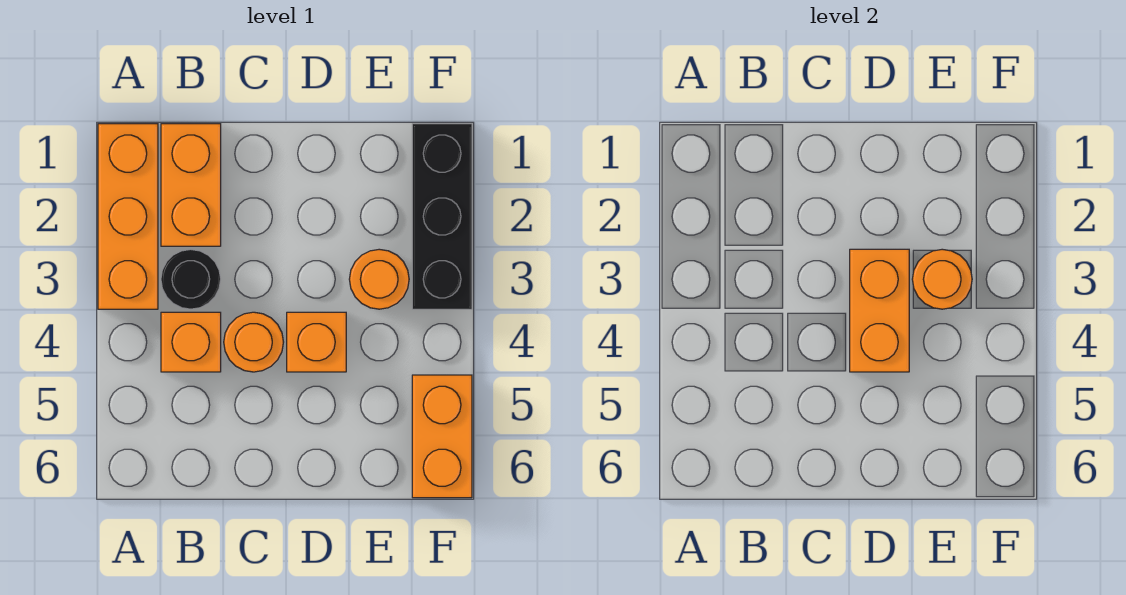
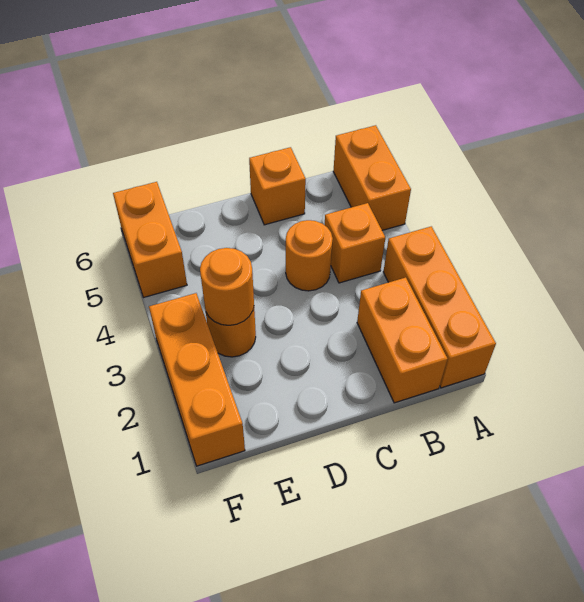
black 1x1 round brick [161,249,221,309] -> none
orange 1x2 brick [850,249,909,372] -> orange 1x2 brick moved to [333,125,411,230]
orange 1x1 brick [287,312,346,372] -> orange 1x1 brick moved to [249,147,306,225]
black 1x3 brick [412,124,472,309] -> orange 1x3 brick [149,293,245,466]

